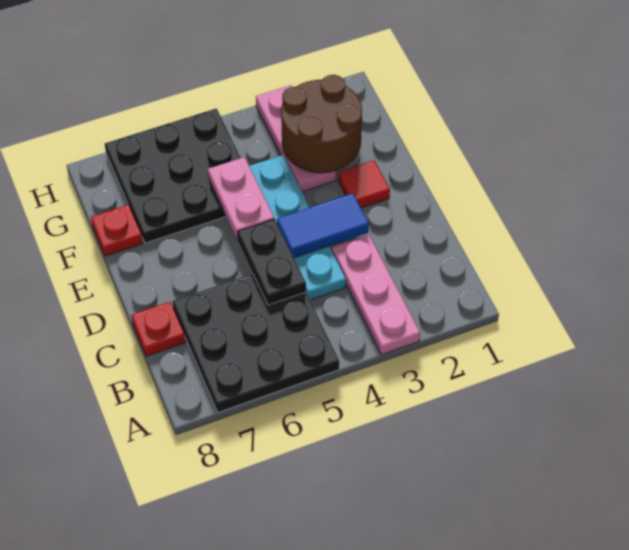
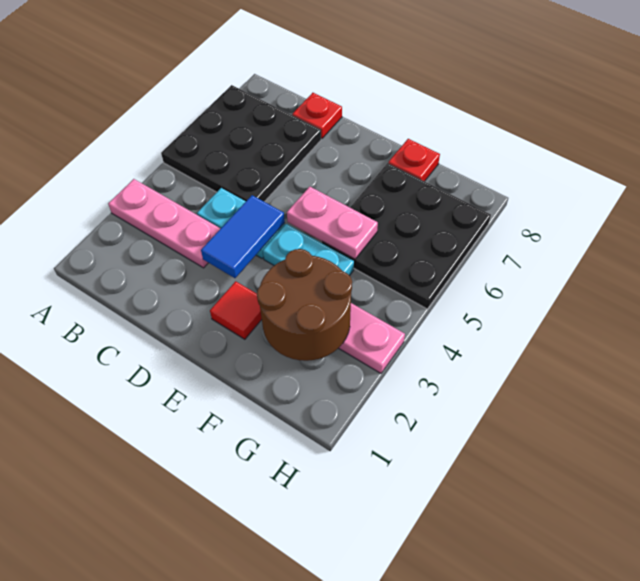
black 1x2 plate [237,219,306,305] -> none

